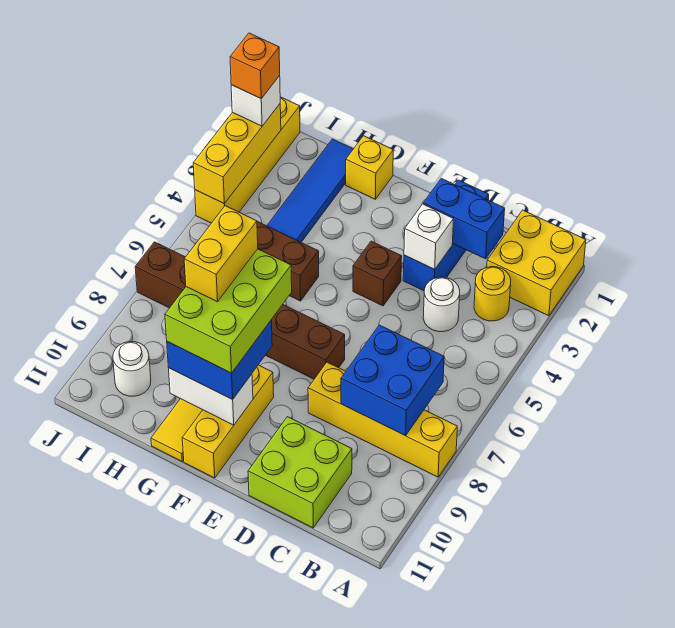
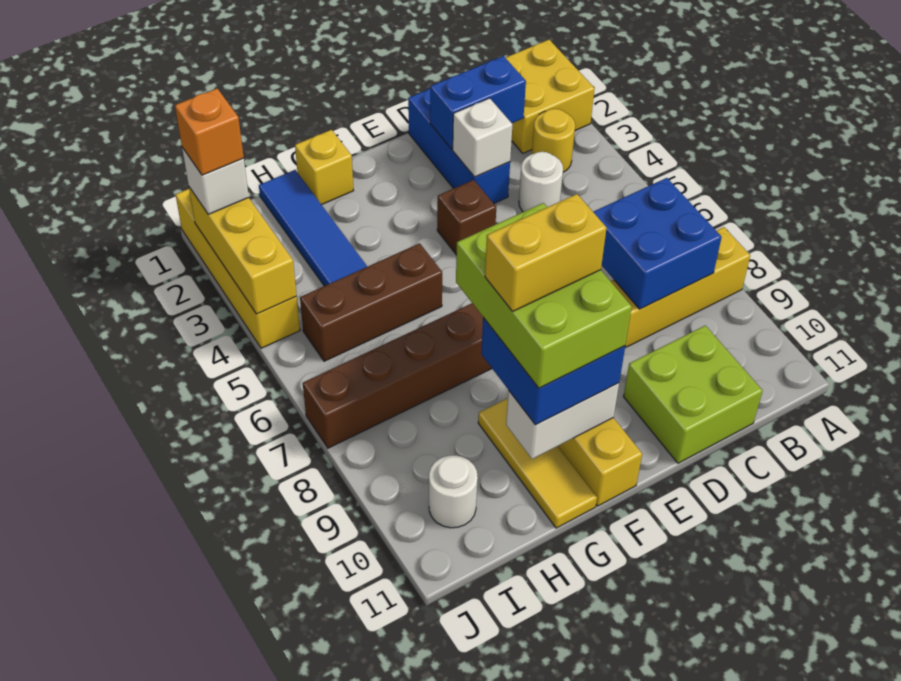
yellow 1x2 brick [184,206,258,302] -> yellow 1x2 brick turned to [485,194,607,312]

